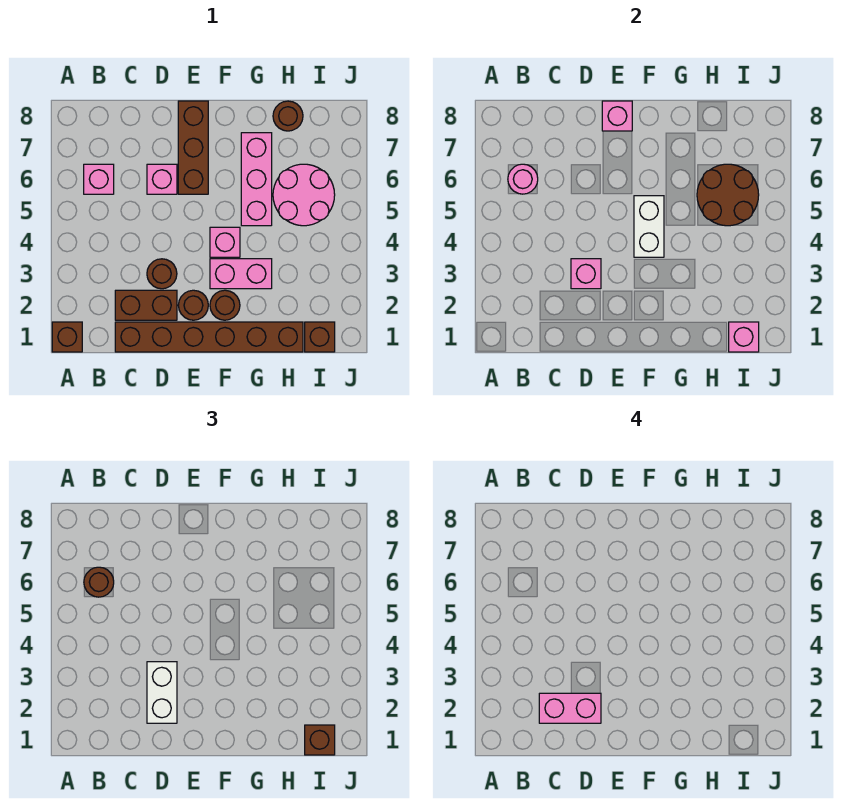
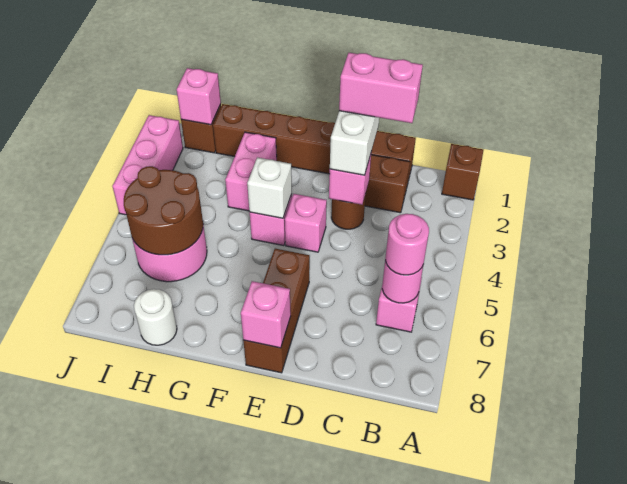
brown 1x1 round brick [84,567,114,597] -> pink 1x1 round brick [385,214,429,275]
pink 1x1 brick [147,164,177,194] -> pink 1x1 brick moved to [285,194,327,252]
brown 1x1 round brick [178,290,208,320] -> none
brown 1x1 round brick [210,290,240,320] -> none
pink 1x2 brick [210,259,272,289] -> pink 1x2 brick turned to [225,132,277,211]
white 1x2 brick [634,196,664,257] -> white 1x1 brick [247,157,292,218]
pink 1x3 brick [241,133,272,226] -> pink 1x3 brick moved to [112,115,183,215]
brown 1x1 round brick [273,101,303,131] -> white 1x1 round brick [134,289,177,345]
brown 1x1 brick [305,725,335,755] -> none

